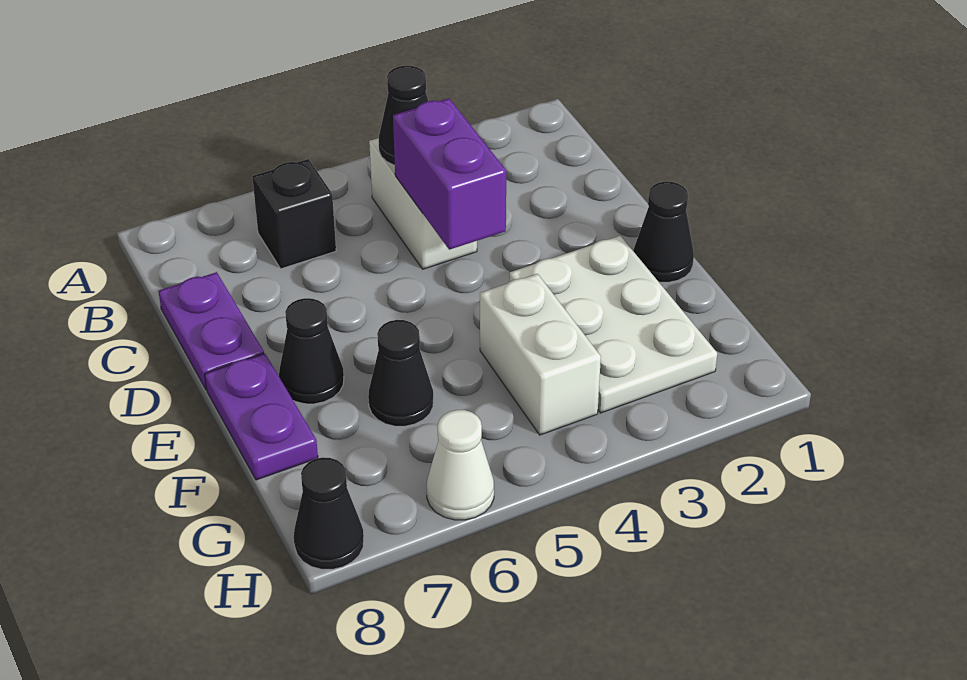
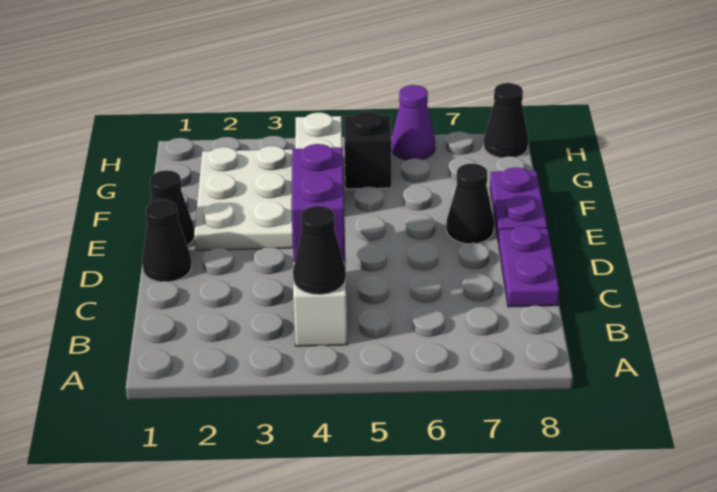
black 1x1 brick [252,159,336,269] -> black 1x1 brick moved to [344,111,391,189]
black 1x1 cone [368,320,433,426] -> black 1x1 cone moved to [142,200,192,282]
white 1x1 cone [427,410,494,520] -> purple 1x1 cone [391,85,435,160]

